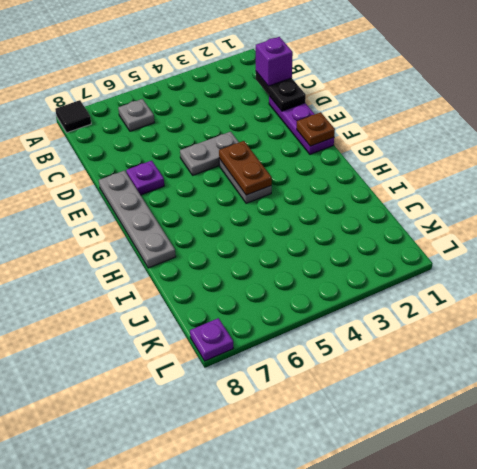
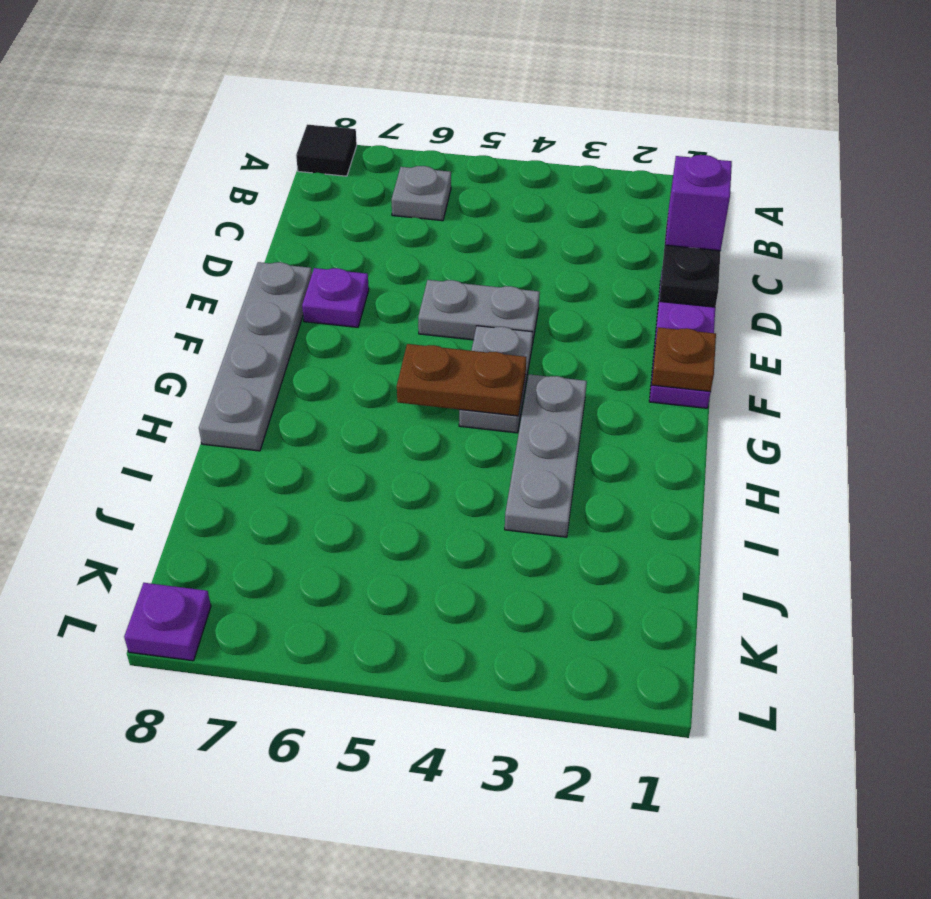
brown 1x2 plate [219,141,272,195] -> brown 1x2 plate turned to [397,344,526,416]
none -> grey 1x3 plate [505,374,587,537]

